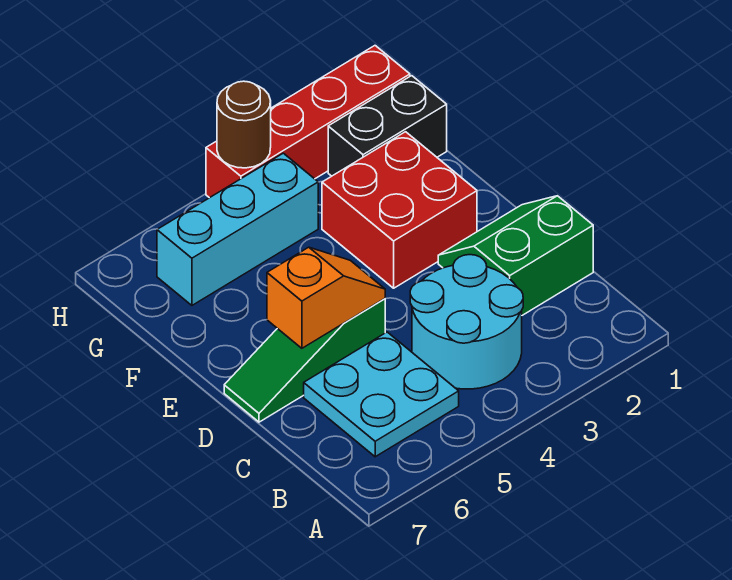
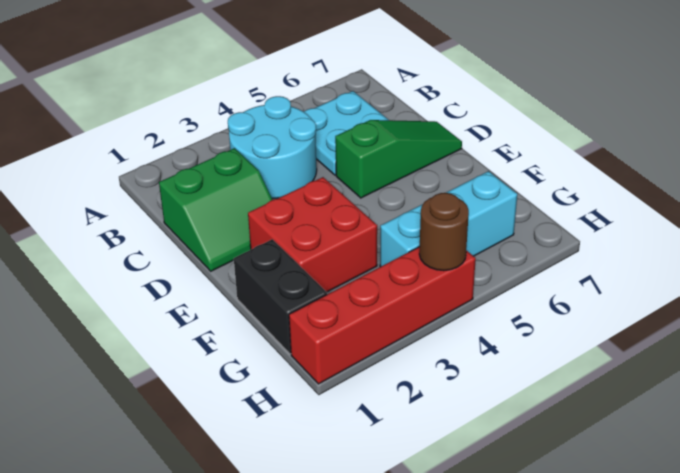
orange 1x2 slope [267,247,385,348] -> none
black 1x2 brick [328,76,447,176] -> black 1x2 brick turned to [234,239,327,354]

